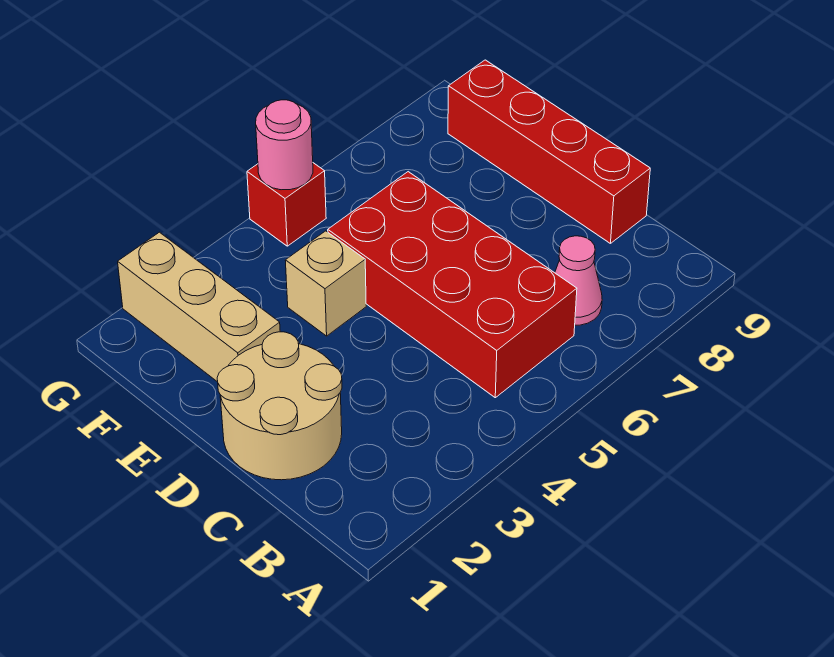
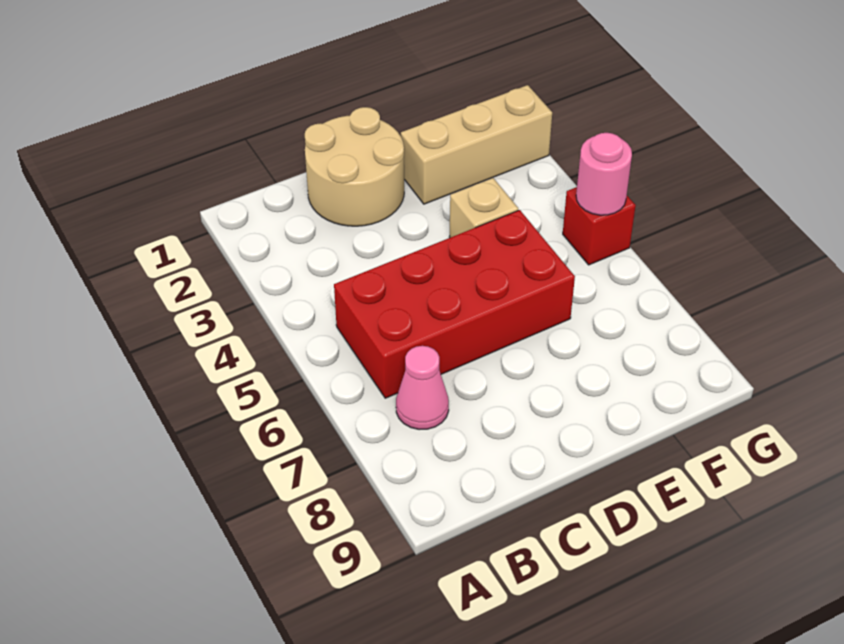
red 1x4 brick [448,60,650,243] -> none

